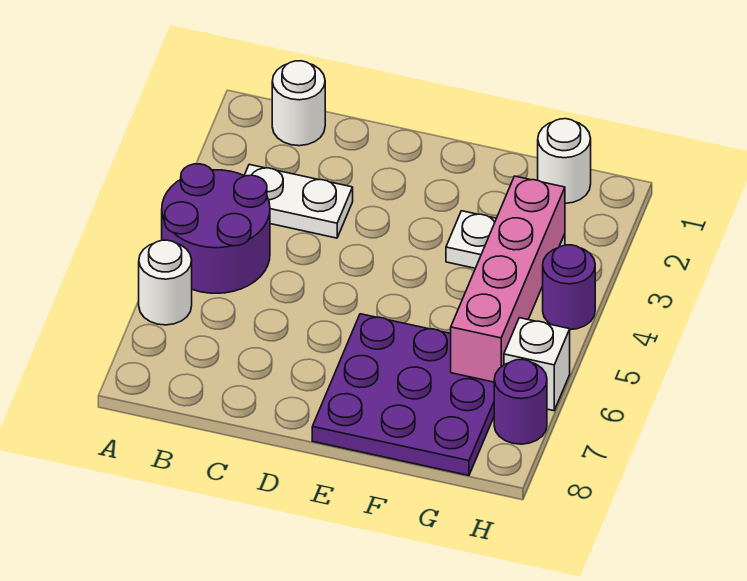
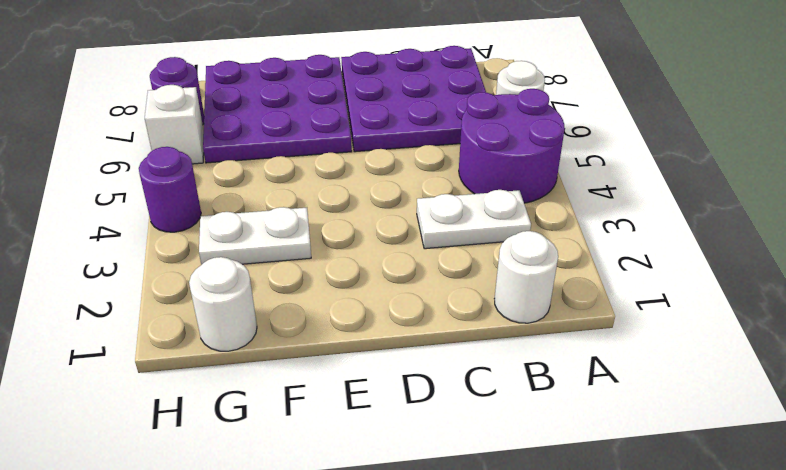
none -> purple 3x3 plate [341,46,486,152]
pink 1x4 brick [451,176,565,382] -> none

